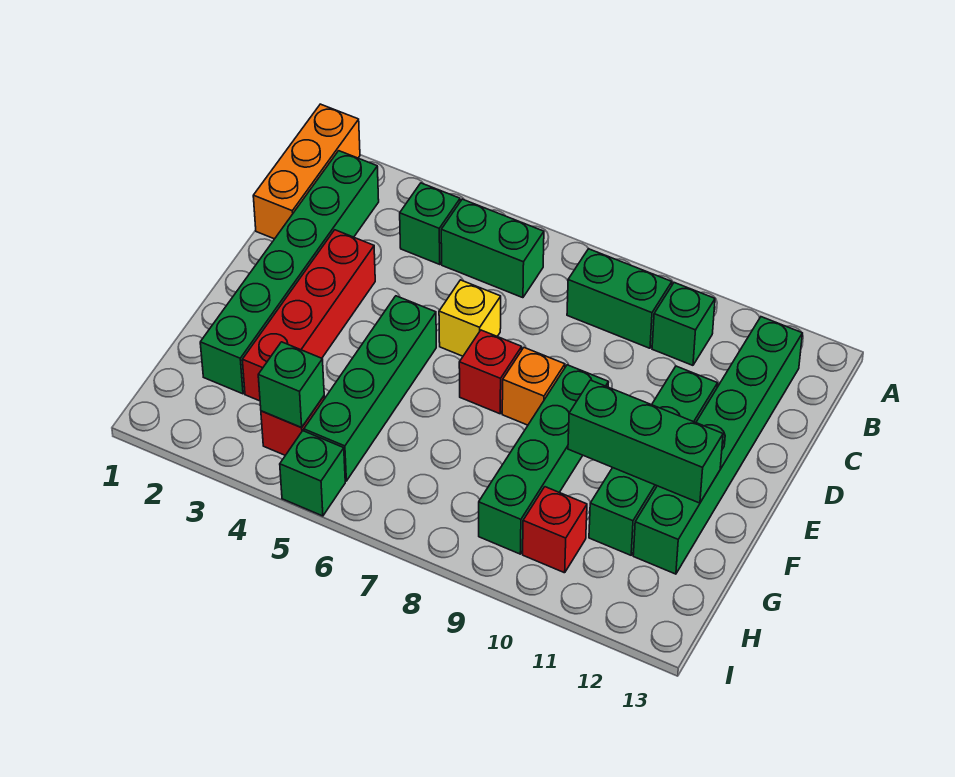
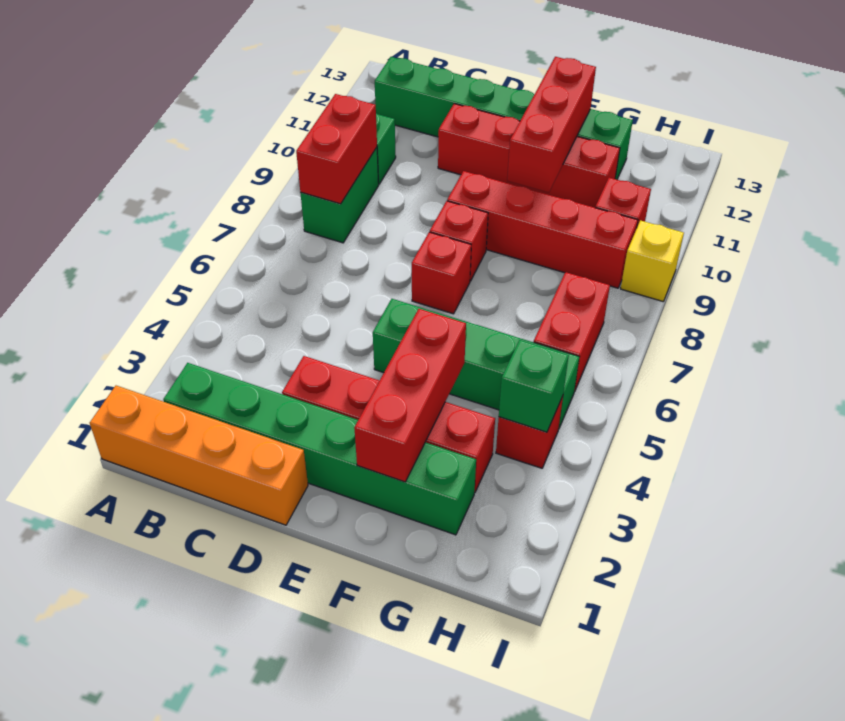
orange 1x3 brick [253,104,360,239] -> orange 1x4 brick [90,386,308,525]
green 1x1 brick [400,183,460,264] -> none
green 1x2 brick [441,199,544,298] -> none
none -> red 1x2 brick [296,94,377,204]
yellow 1x1 brick [439,280,501,356] -> yellow 1x1 brick moved to [621,220,684,301]
green 1x4 brick [589,366,718,555] -> red 1x4 brick [438,104,620,208]
orange 1x1 brick [502,348,565,425] -> red 1x1 brick [430,201,488,281]
green 1x4 brick [479,365,609,554] -> red 1x4 brick [447,171,638,288]
none -> red 1x3 brick [354,309,466,482]
green 1x3 brick [568,380,723,503] -> red 1x3 brick [507,57,596,193]
none -> red 1x2 brick [534,272,610,392]
green 1x1 brick [280,431,345,516] -> none

